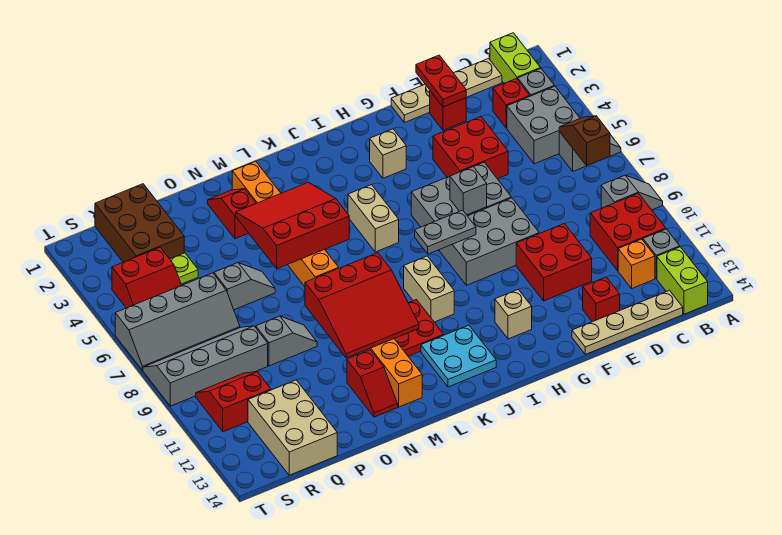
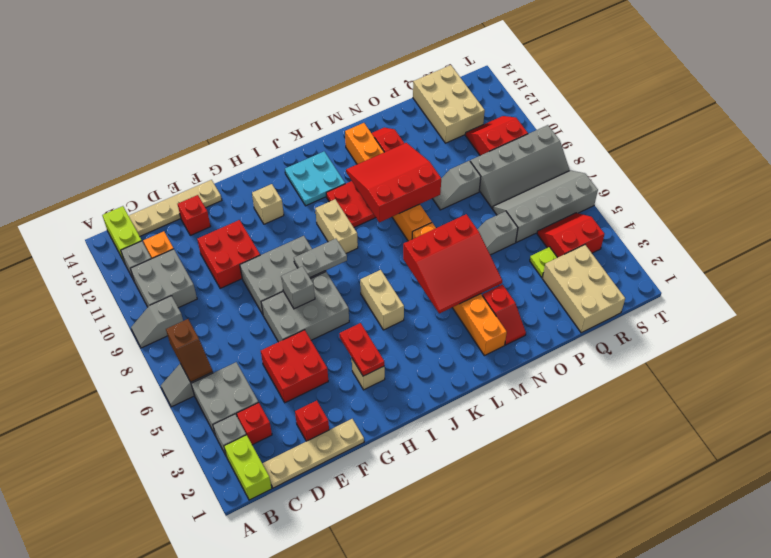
red 2x2 brick [590,193,666,271] -> grey 2x2 brick [130,249,197,308]
red 1x2 plate [416,55,466,107] -> red 1x2 plate moved to [339,323,384,376]
brown 2x3 brick [95,184,184,262] -> tan 2x3 brick [542,245,625,333]
red 2x2 slope [196,372,271,432] -> red 2x2 slope turned to [465,116,528,156]

